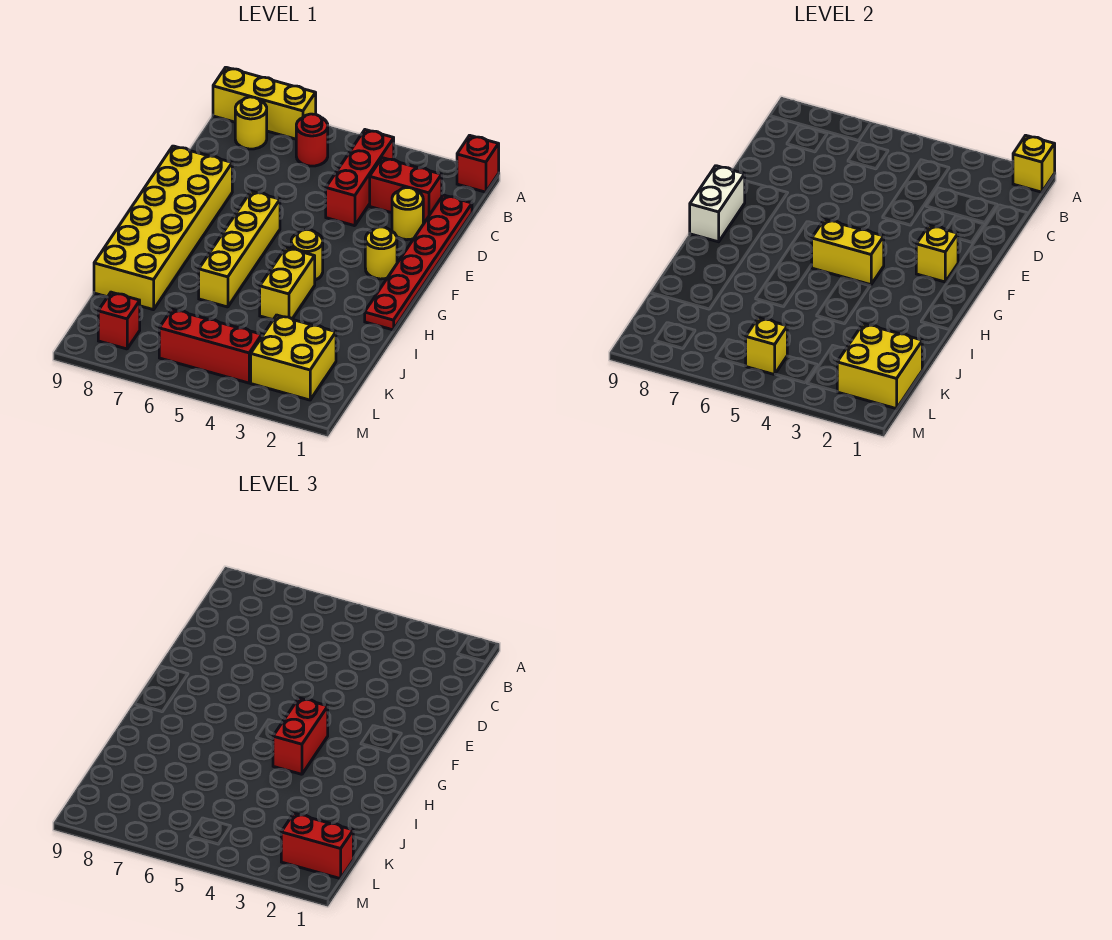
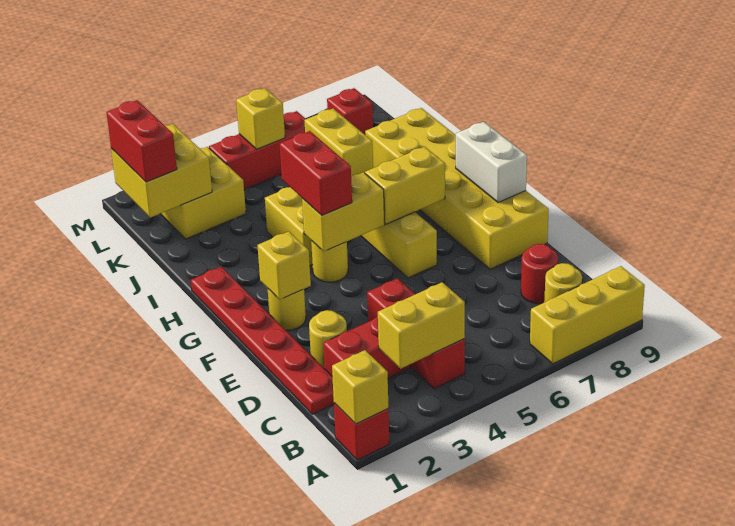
none -> yellow 1x2 brick [378,282,465,368]
red 1x1 round brick [296,114,328,166] -> red 1x1 round brick moved to [521,244,558,304]
none -> yellow 1x2 brick [365,147,445,224]
none -> yellow 1x2 brick [304,109,373,176]
red 1x2 brick [281,813,354,879] -> red 1x2 brick turned to [106,100,177,182]

